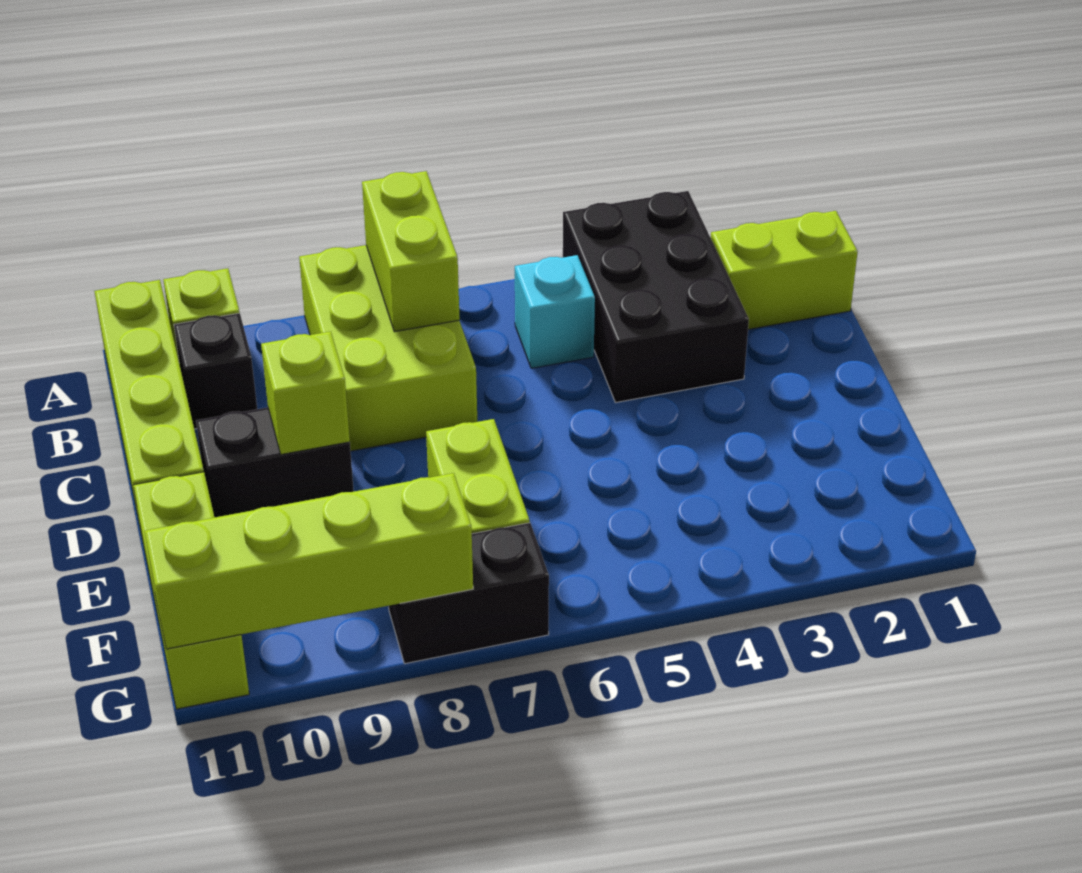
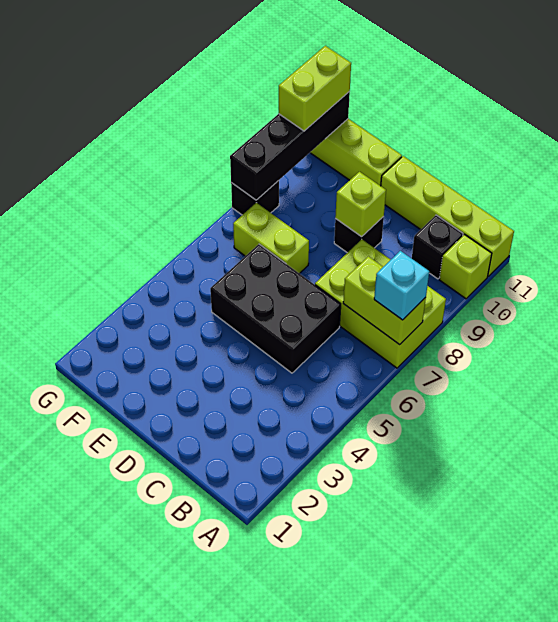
black 2x3 brick [563,191,749,403] -> black 2x3 brick moved to [210,244,341,373]
lime 1x2 brick [711,211,858,329] -> lime 1x2 brick moved to [279,46,351,131]
cyan 1x1 brick [515,255,595,368] -> cyan 1x1 brick moved to [374,251,429,320]
black 1x2 brick [196,407,354,517] -> black 1x1 brick [334,217,384,253]
black 1x2 brick [389,523,549,664] -> black 1x1 brick [231,181,279,215]
lime 1x4 brick [145,473,473,649] -> black 1x4 brick [230,92,350,200]

